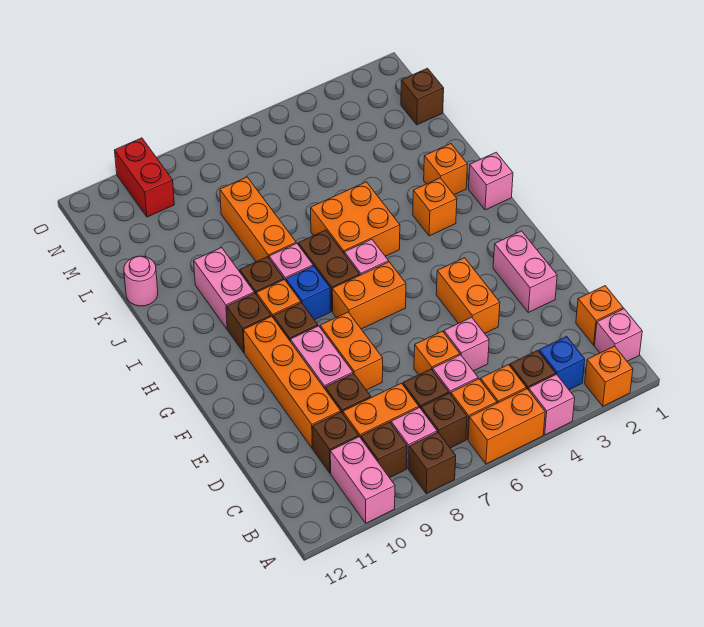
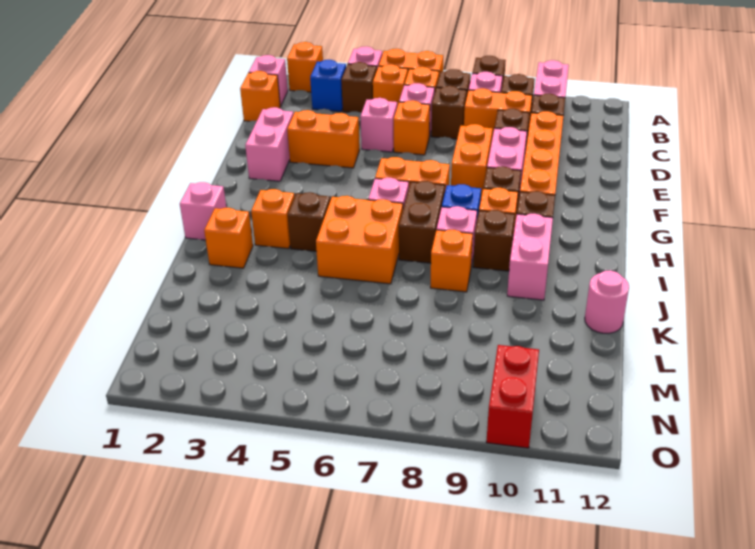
orange 1x2 brick [436,258,500,333] -> orange 1x2 brick turned to [287,110,360,168]
orange 1x3 brick [220,177,296,262] -> orange 1x1 brick [430,230,473,292]
brown 1x1 brick [401,68,444,125] -> brown 1x1 brick moved to [288,192,330,251]

